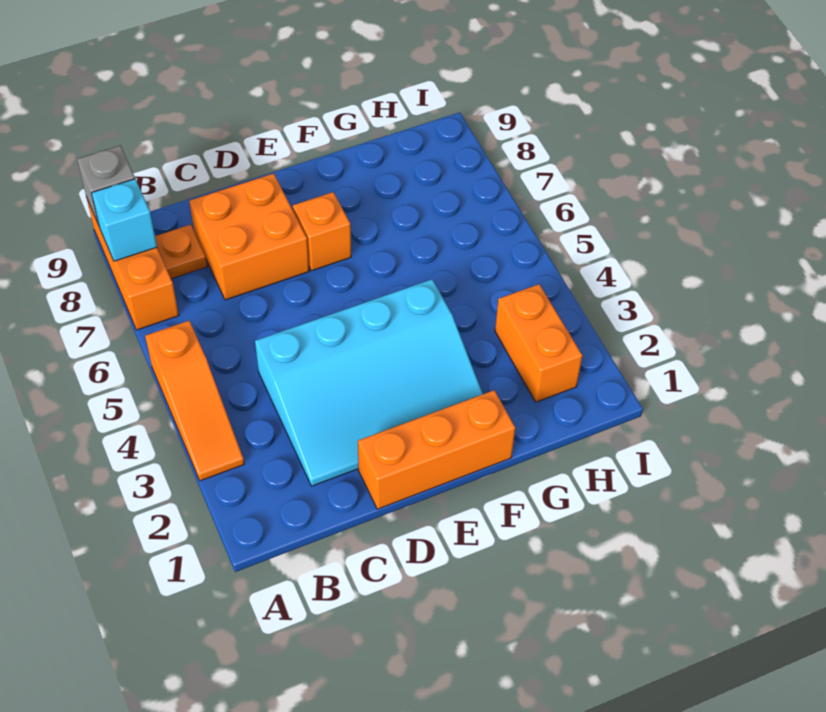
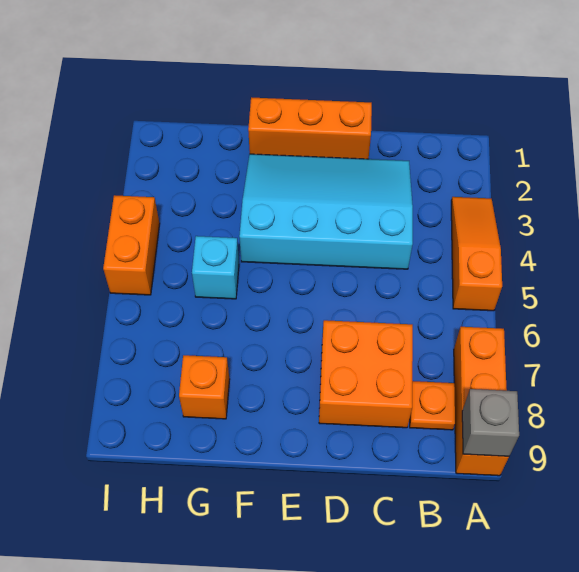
cyan 1x1 brick [92,179,157,261] -> cyan 1x1 brick moved to [192,236,239,299]
orange 1x1 brick [293,192,351,271] -> orange 1x1 brick moved to [179,355,230,419]
orange 1x2 brick [495,284,582,402] -> orange 1x2 brick moved to [103,195,160,295]

